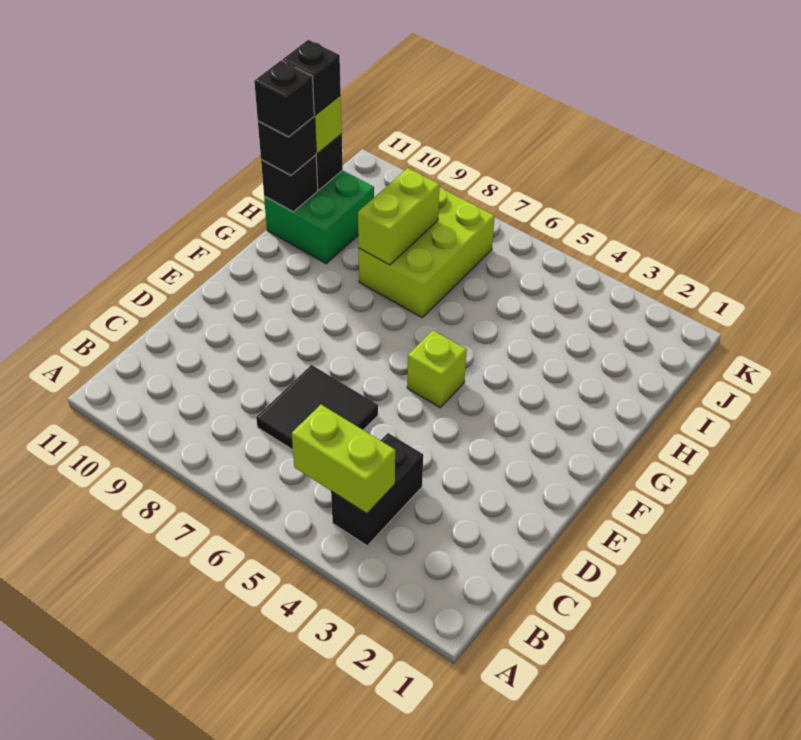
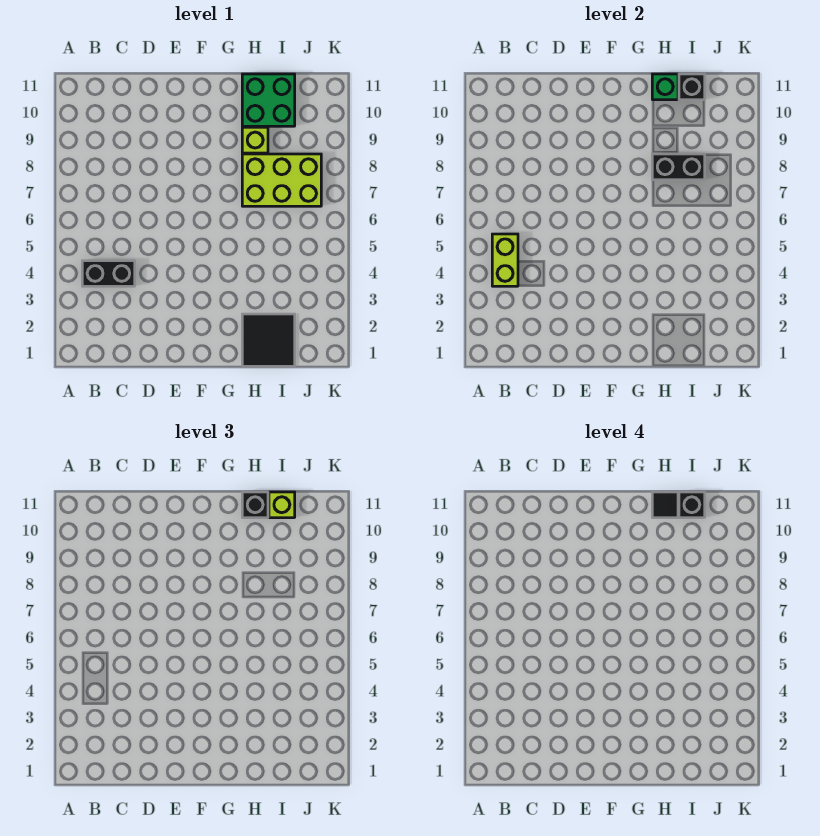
black 2x2 tile [256,365,378,450] -> black 2x2 tile moved to [242,314,295,366]
lime 1x1 brick [407,330,467,407] -> lime 1x1 brick moved to [242,127,268,153]
lime 1x2 brick [358,168,440,265] -> black 1x2 brick [652,154,705,180]
black 1x1 brick [261,155,318,212] -> green 1x1 brick [652,74,678,100]
black 1x1 brick [254,61,314,137] -> black 1x1 tile [652,492,678,518]

